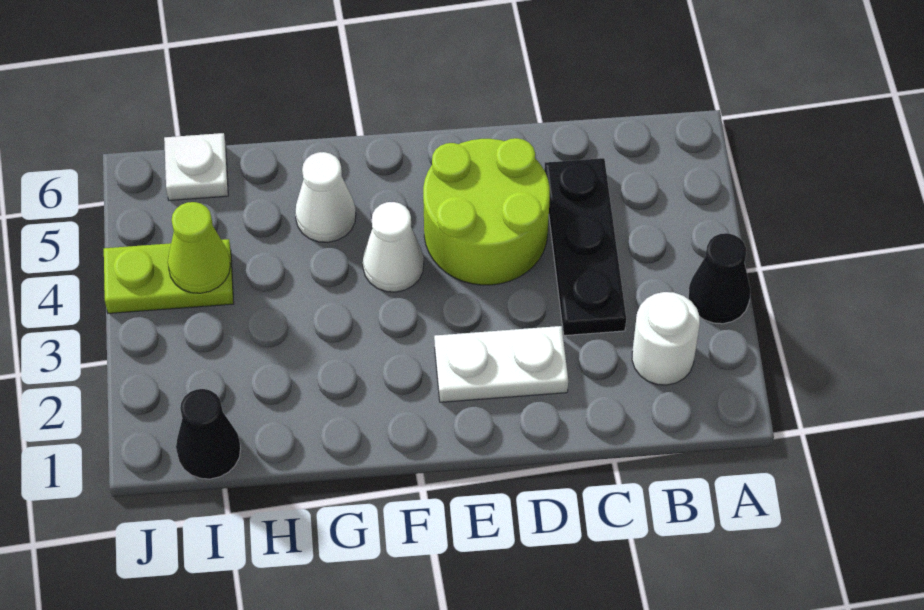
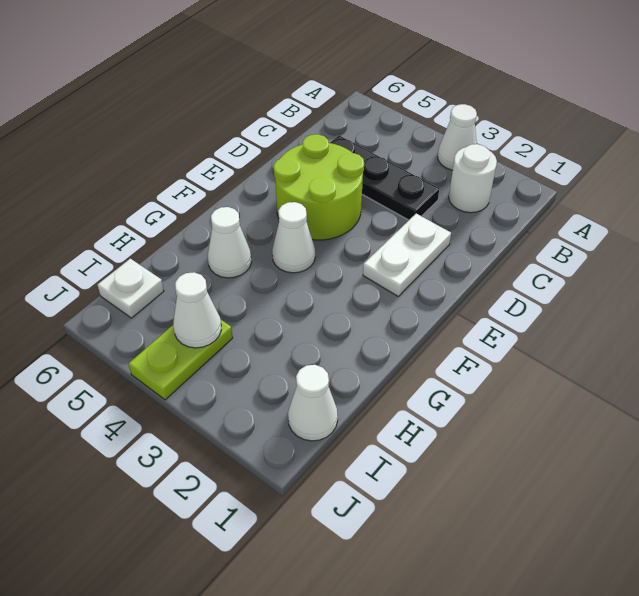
black 1x1 cone [688,233,750,324] -> white 1x1 cone [438,104,477,170]
black 1x1 cone [176,389,241,479] -> white 1x1 cone [288,365,338,441]
lime 1x1 cone [168,202,230,293] -> white 1x1 cone [173,272,221,348]

